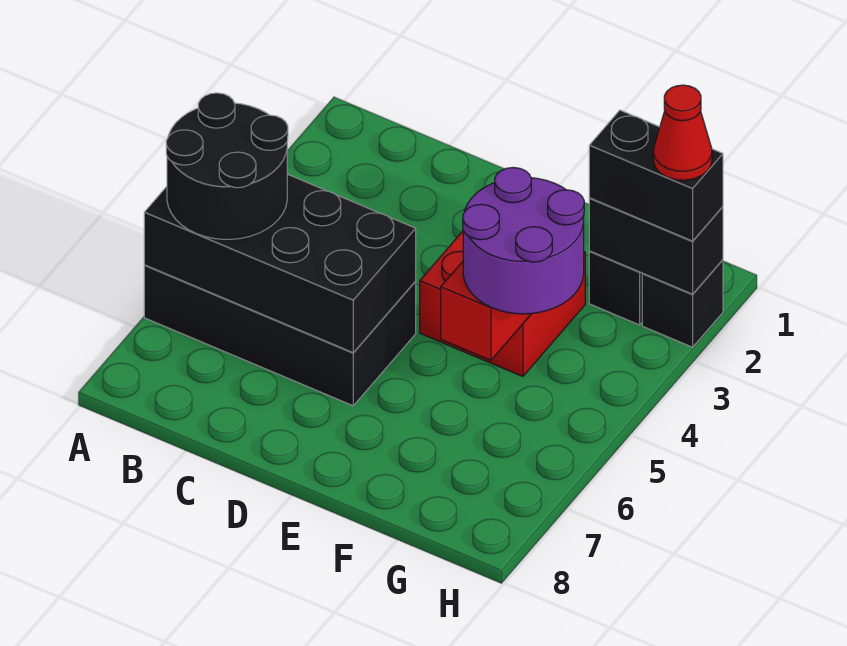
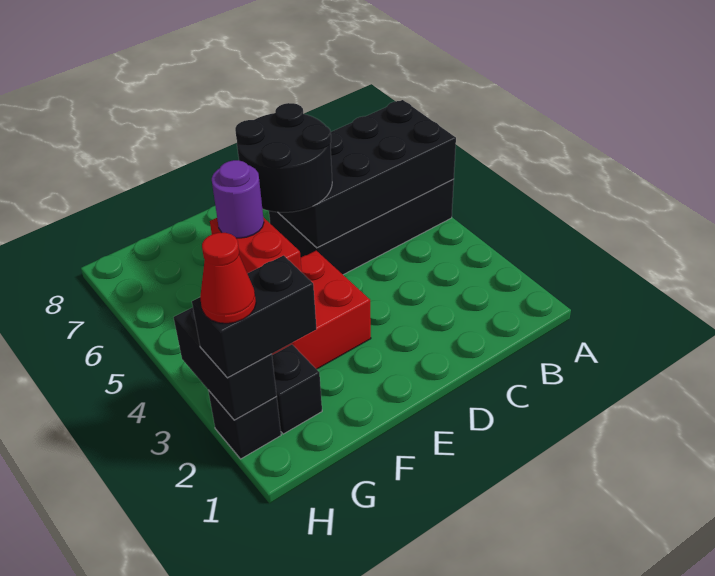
black 2x2 round brick [166,93,288,239] -> black 2x2 round brick moved to [235,103,332,212]
purple 2x2 round brick [463,167,584,314] -> purple 1x1 round brick [212,160,264,238]
black 1x2 brick [589,198,723,294] -> black 1x2 brick turned to [174,307,277,420]

